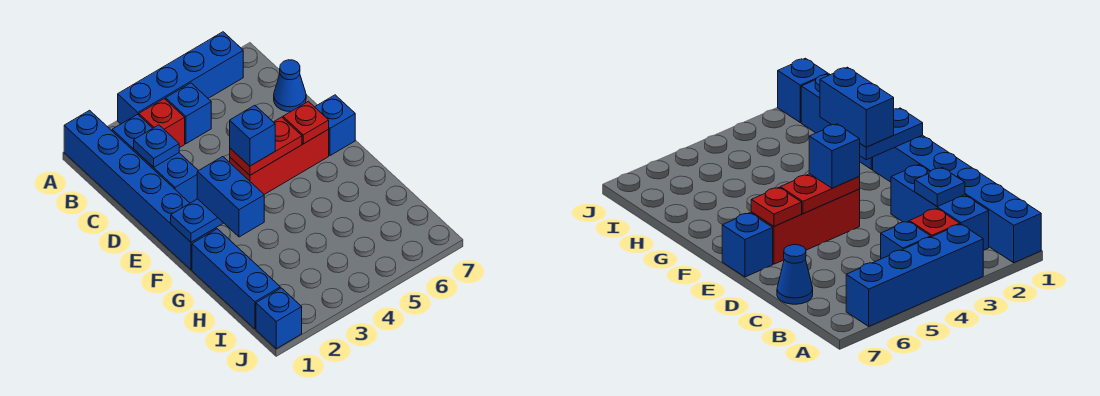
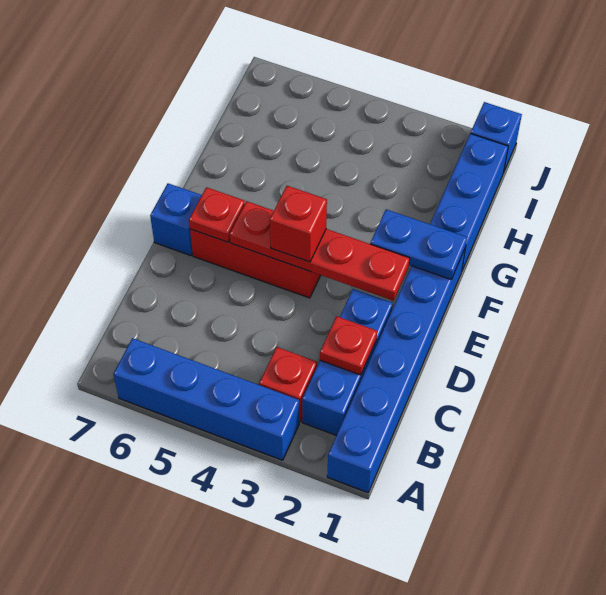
blue 1x1 brick [166,83,211,144] -> none
blue 1x1 plate [134,125,179,167] -> red 1x1 plate [320,316,377,375]
blue 1x1 cone [274,60,306,112] -> none
red 1x2 plate [230,117,302,175] -> red 1x4 plate [230,201,410,301]
blue 1x1 brick [230,105,275,166] -> red 1x1 brick [270,186,327,262]
blue 1x2 brick [197,157,264,237] -> none

